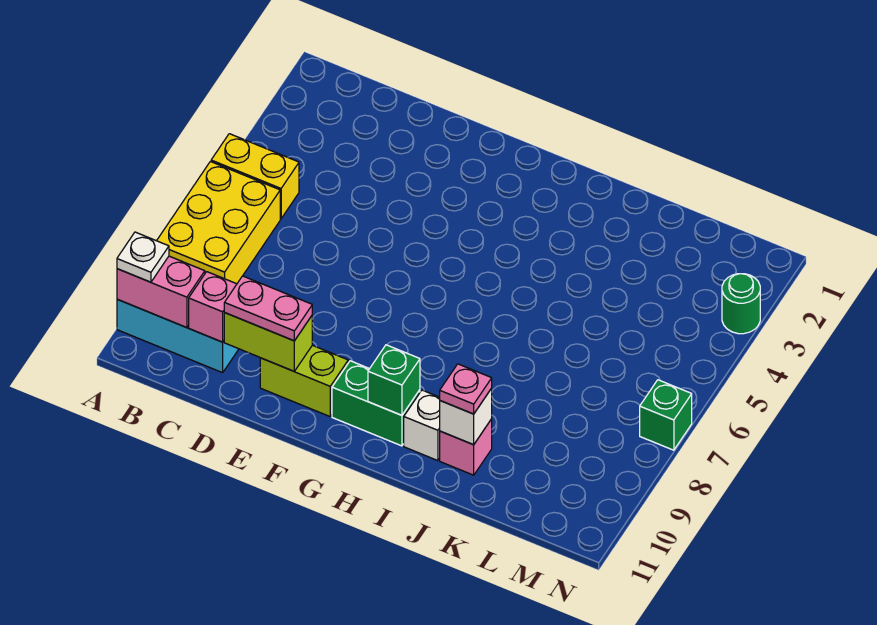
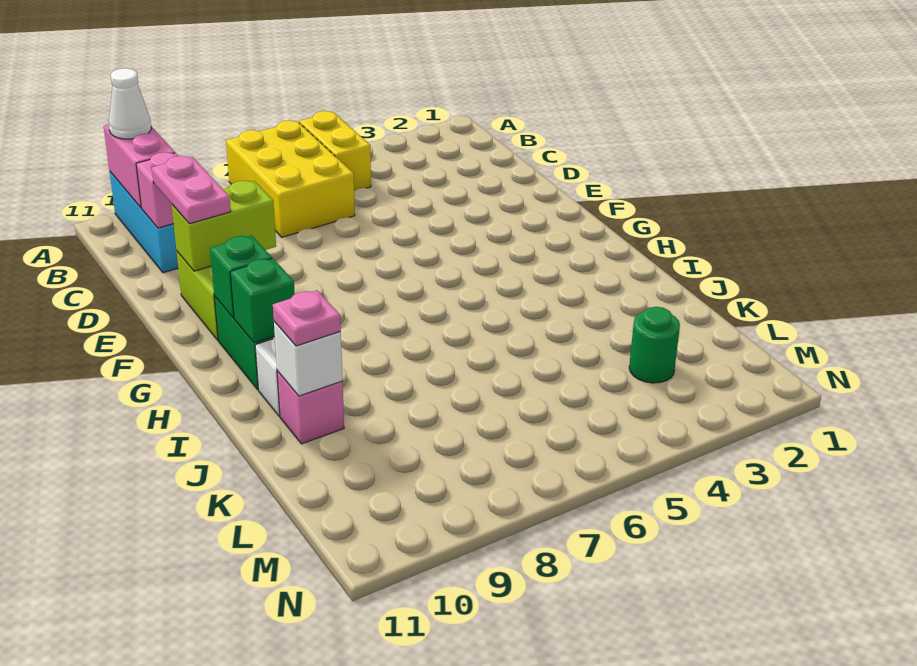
yellow 2x3 brick [157,162,280,284] -> yellow 2x3 brick turned to [226,120,355,237]
white 1x1 plate [117,232,169,282] -> white 1x1 cone [109,68,151,139]
lime 1x2 brick [224,313,312,371] -> lime 1x2 brick turned to [172,181,276,271]
green 1x1 round brick [722,274,760,334] -> green 1x1 round brick moved to [629,307,680,383]
green 1x1 brick [640,380,692,450] -> green 1x1 brick moved to [210,236,272,318]

